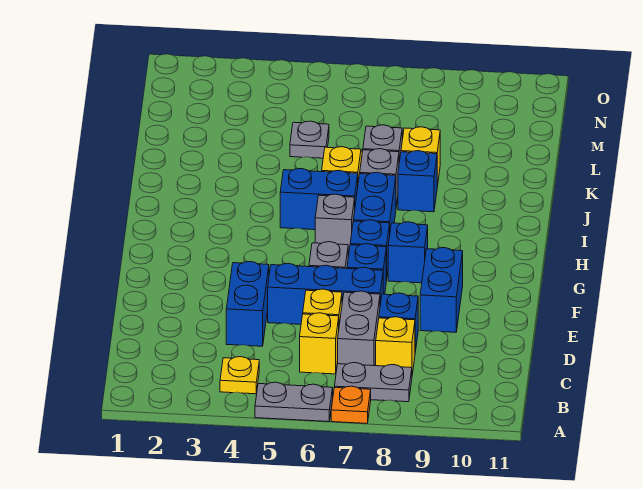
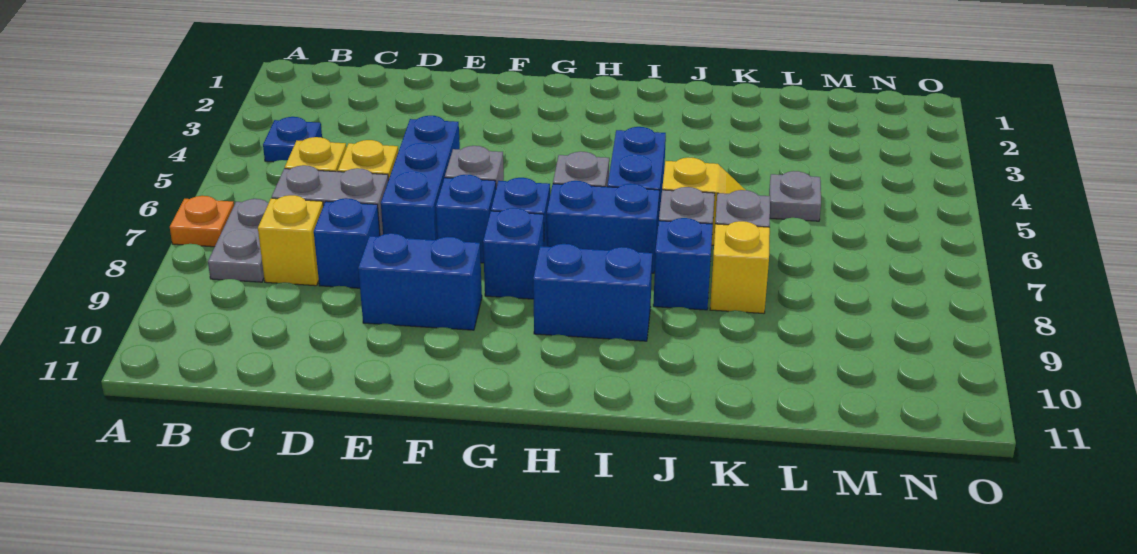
grey 1x2 plate [255,382,333,422] -> none
yellow 1x1 plate [220,357,259,394] -> blue 1x1 plate [263,117,322,162]
blue 1x2 brick [226,262,269,346] -> blue 1x2 brick moved to [533,244,652,341]

